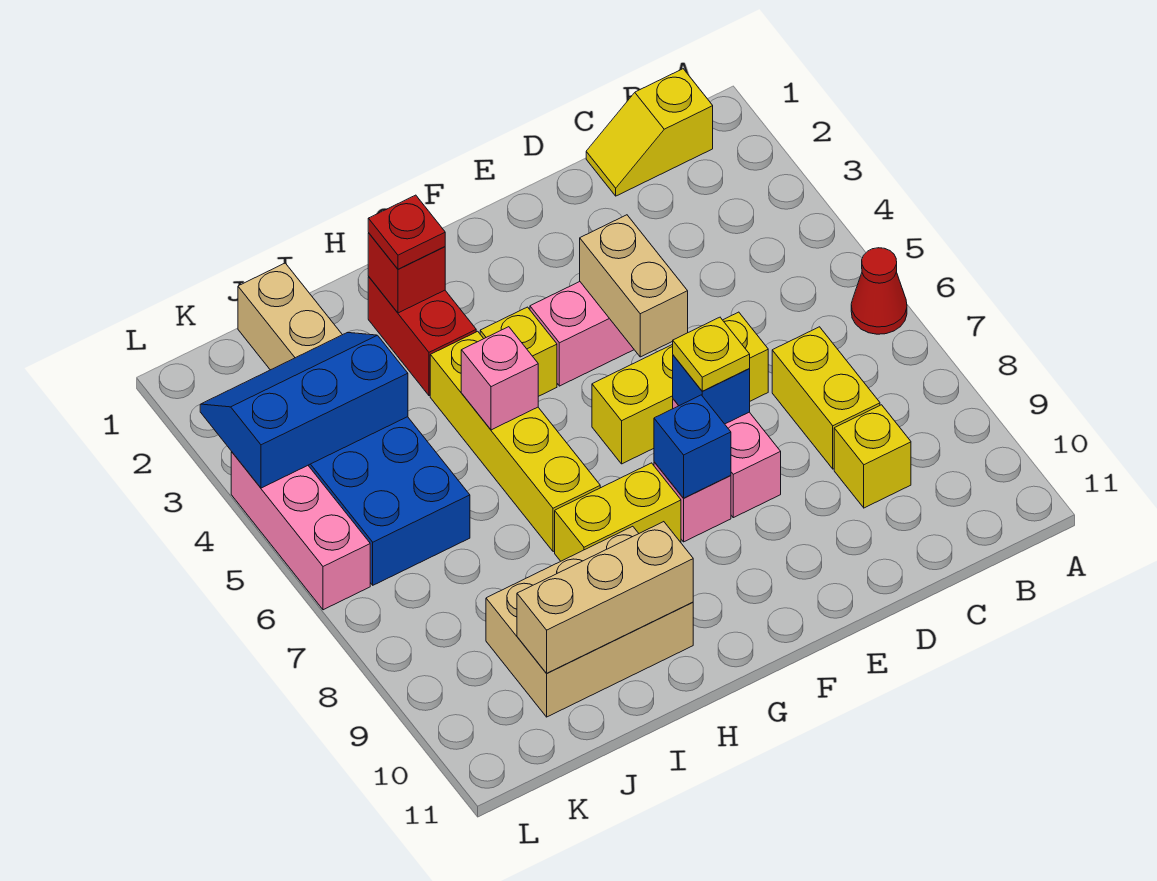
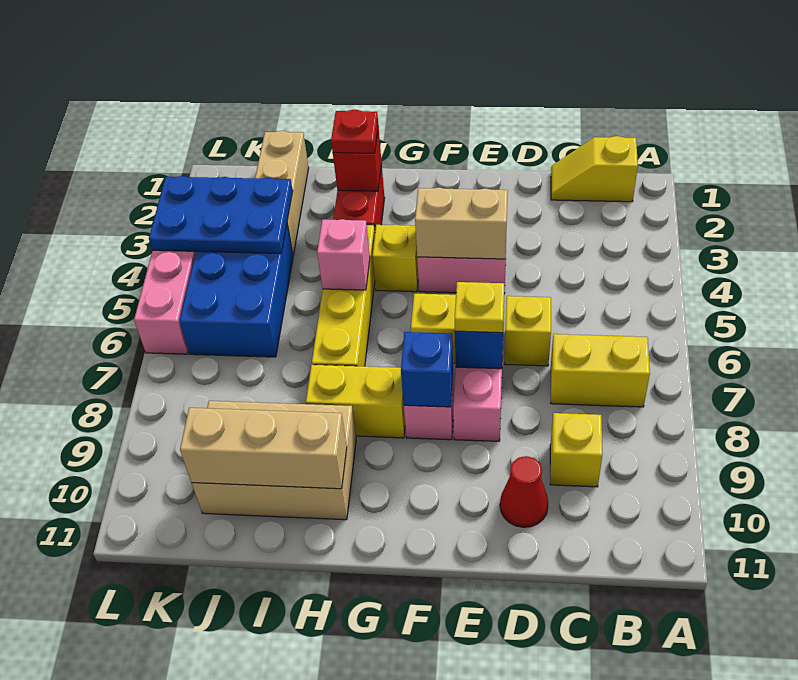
red 1x1 cone [851,248,907,334] -> red 1x1 cone moved to [500,456,548,527]
yellow 1x2 brick [772,327,880,469] -> yellow 1x2 brick turned to [551,334,650,407]
tan 1x2 brick [580,215,688,357] -> tan 1x2 brick turned to [415,188,508,259]
blue 2x3 slope [200,332,408,488] -> blue 2x3 plate [149,176,293,253]

